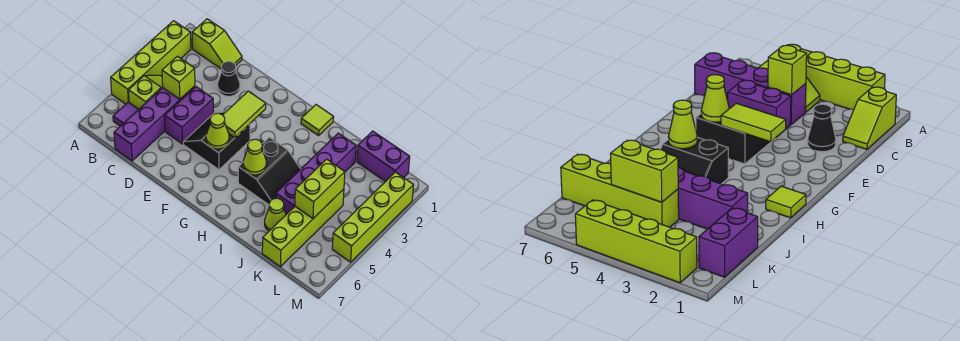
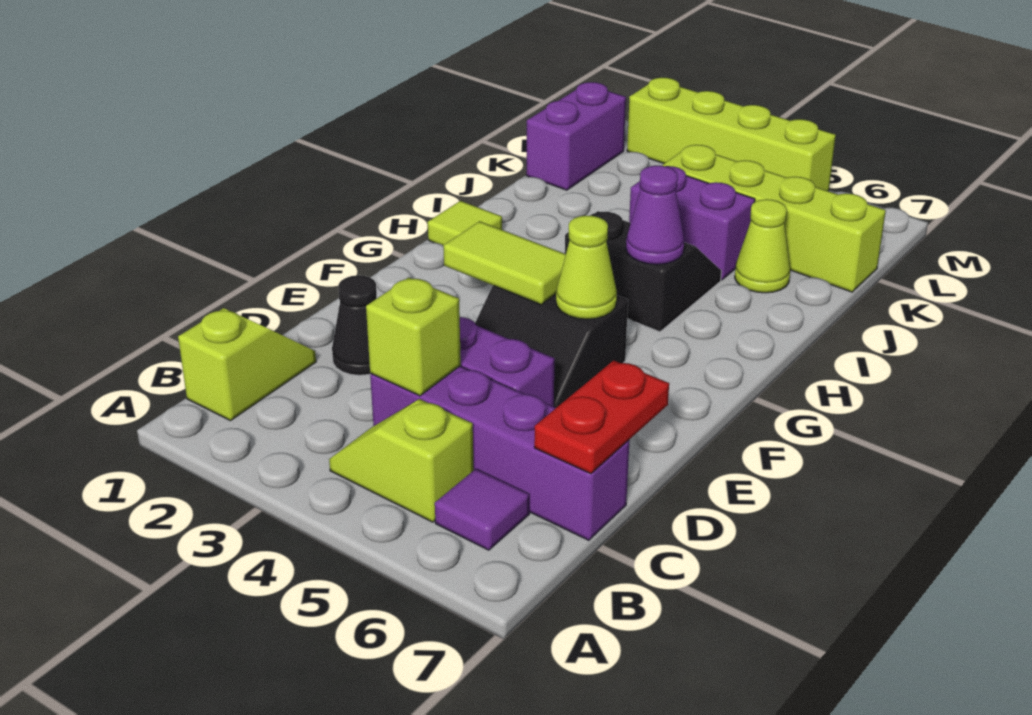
lime 1x4 brick [111,21,191,104] -> none
none -> red 1x2 plate [534,360,669,474]
lime 1x1 cone [243,139,267,175] -> purple 1x1 cone [626,166,684,264]
purple 1x4 brick [276,133,356,214] -> purple 1x2 brick [629,166,755,280]
lime 1x2 brick [295,159,345,218] -> none

